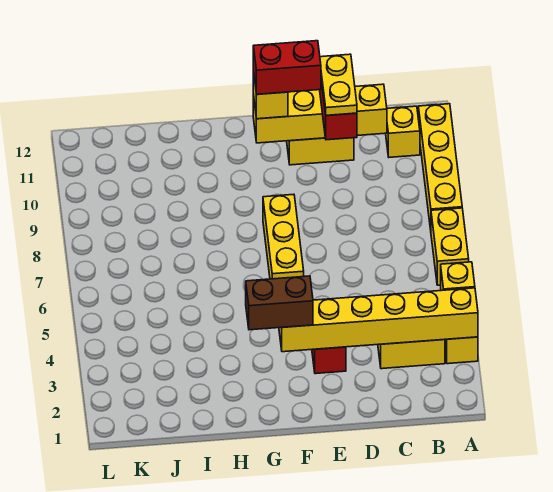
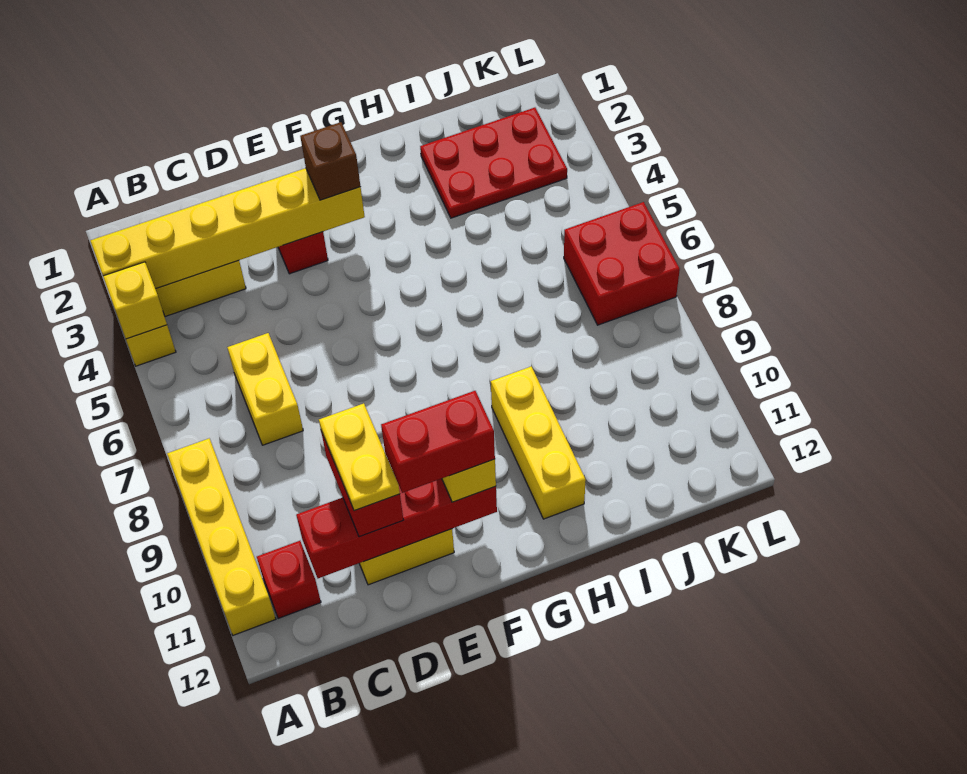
yellow 1x2 brick [431,208,469,285] -> yellow 1x2 brick moved to [227,333,303,445]
yellow 1x1 brick [386,106,420,157] -> red 1x1 brick [257,541,321,619]
yellow 1x4 brick [253,84,387,143] -> red 1x4 brick [296,479,497,578]
brown 1x2 brick [246,276,313,330] -> brown 1x1 brick [300,122,360,200]
yellow 1x3 brick [263,194,304,279] -> yellow 1x3 brick moved to [491,367,586,519]
none -> red 2x3 plate [420,108,567,218]
none -> red 2x2 brick [564,202,680,325]

